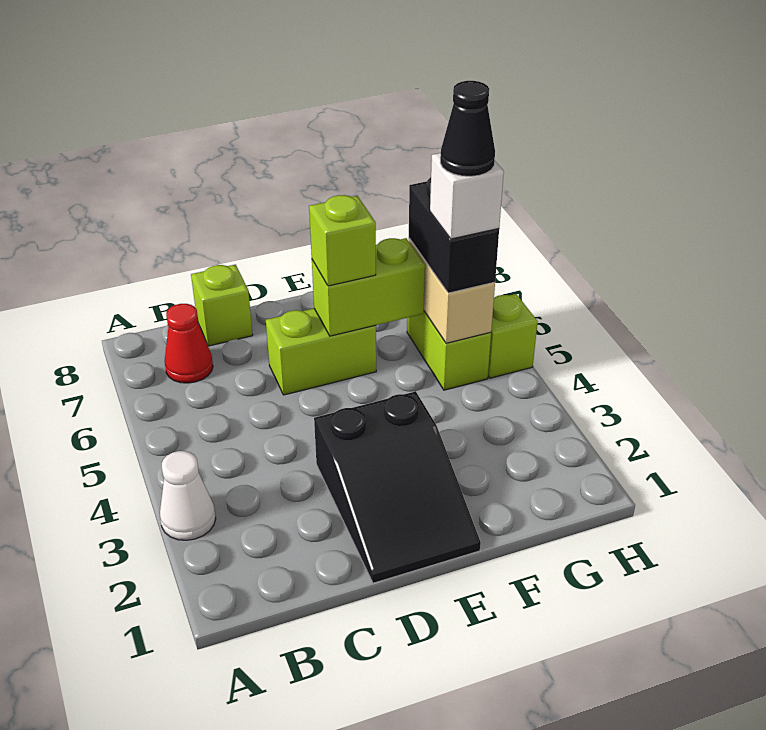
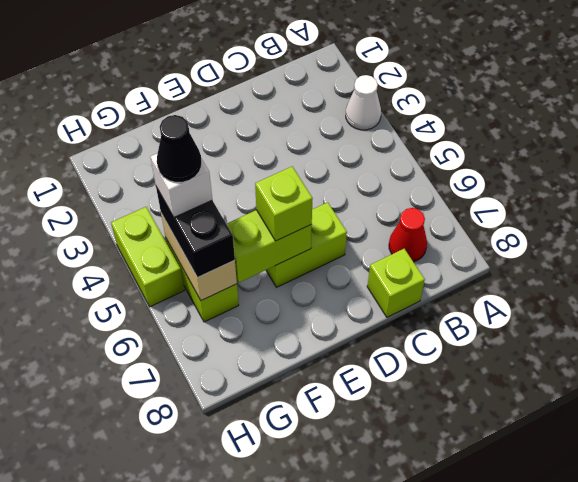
black 2x3 slope [314,391,481,583] -> none
lime 1x1 brick [488,294,538,378] -> lime 1x2 brick [111,207,184,307]

